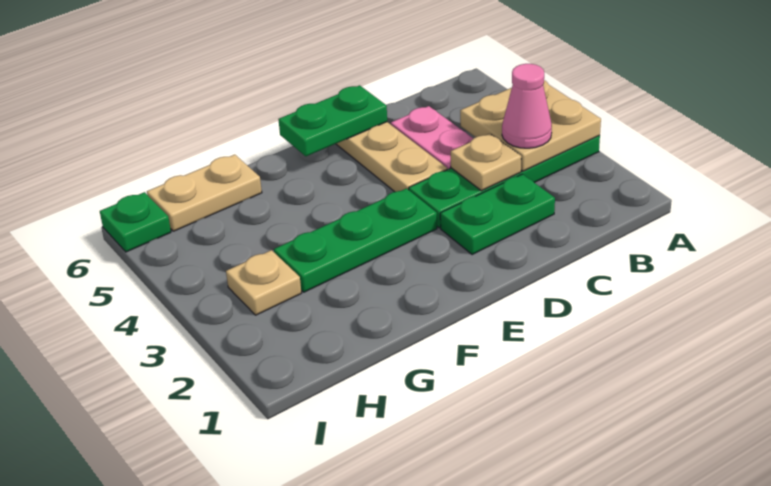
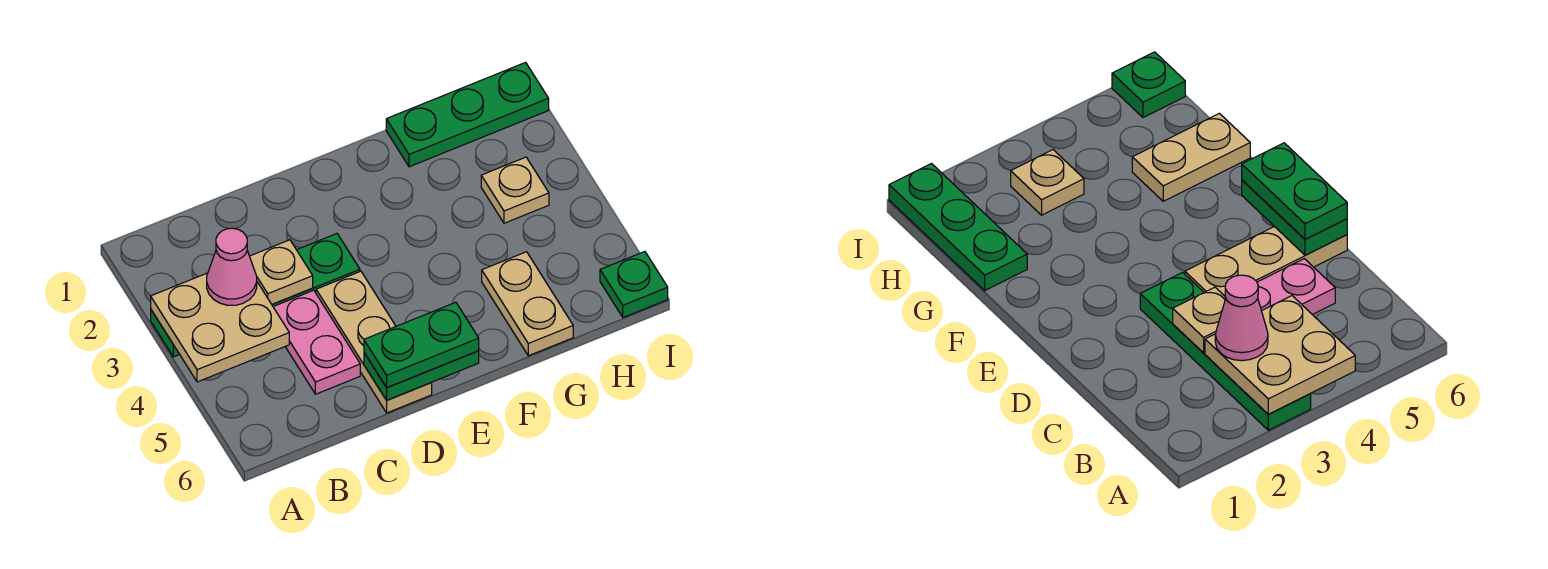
green 1x2 plate [440,174,555,255] -> green 1x2 plate moved to [364,302,479,388]
green 1x3 plate [274,188,437,292] -> green 1x3 plate moved to [386,62,549,167]
tan 1x2 plate [147,155,262,231] -> tan 1x2 plate turned to [482,252,573,356]

